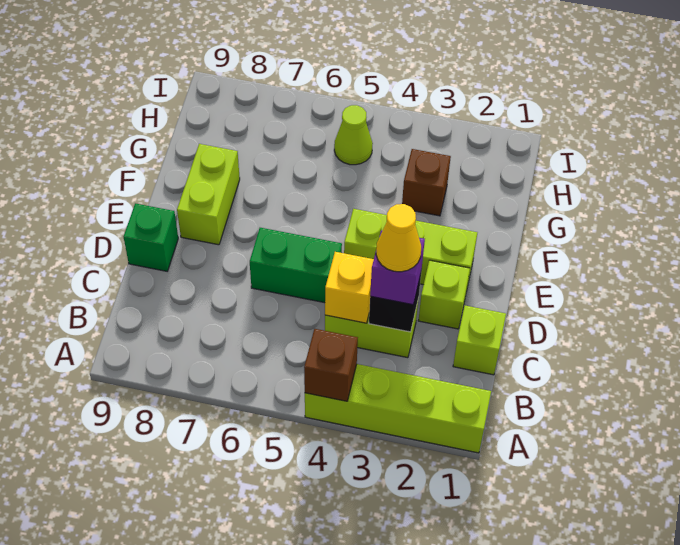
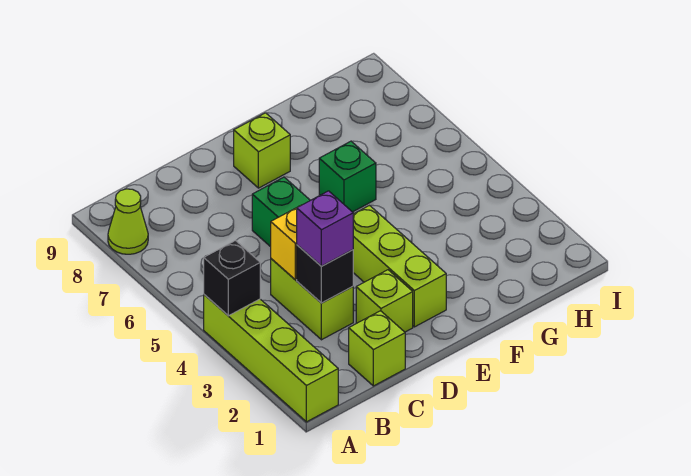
brown 1x1 brick [304,329,358,401] -> black 1x1 brick [204,241,260,316]
yellow 1x1 cone [376,204,421,272] -> none
green 1x1 brick [123,203,178,271] -> green 1x1 brick moved to [319,141,376,212]
lime 1x2 brick [177,144,240,245] -> lime 1x1 brick [234,113,290,188]
brown 1x1 brick [402,149,451,216] -> none
lime 1x1 cone [334,105,373,165] -> lime 1x1 cone moved to [108,189,148,254]

